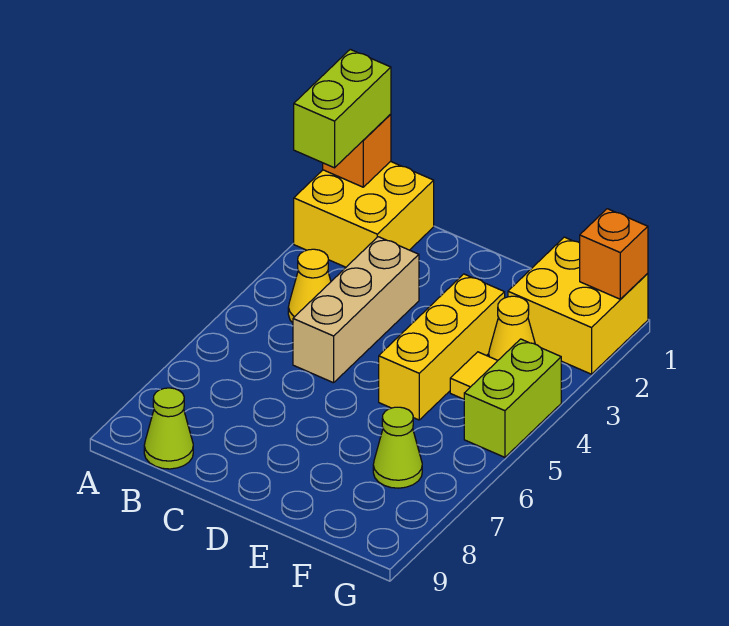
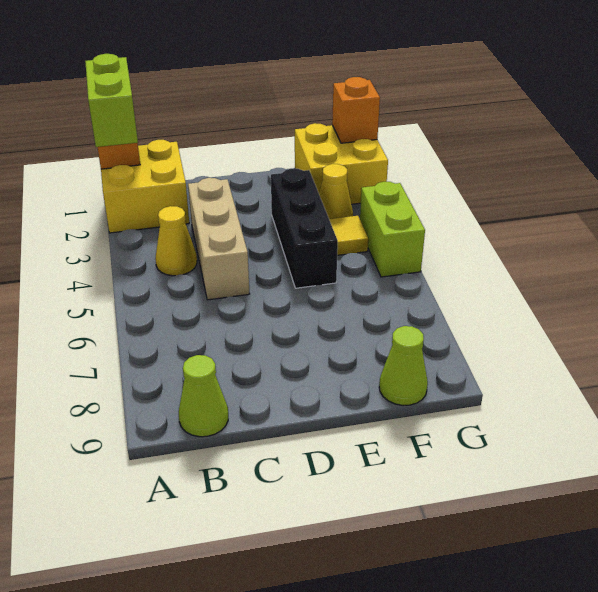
yellow 1x3 brick [379,274,505,420] -> black 1x3 brick [271,169,338,288]
lime 1x1 cone [373,407,422,488] -> lime 1x1 cone moved to [379,326,428,405]

